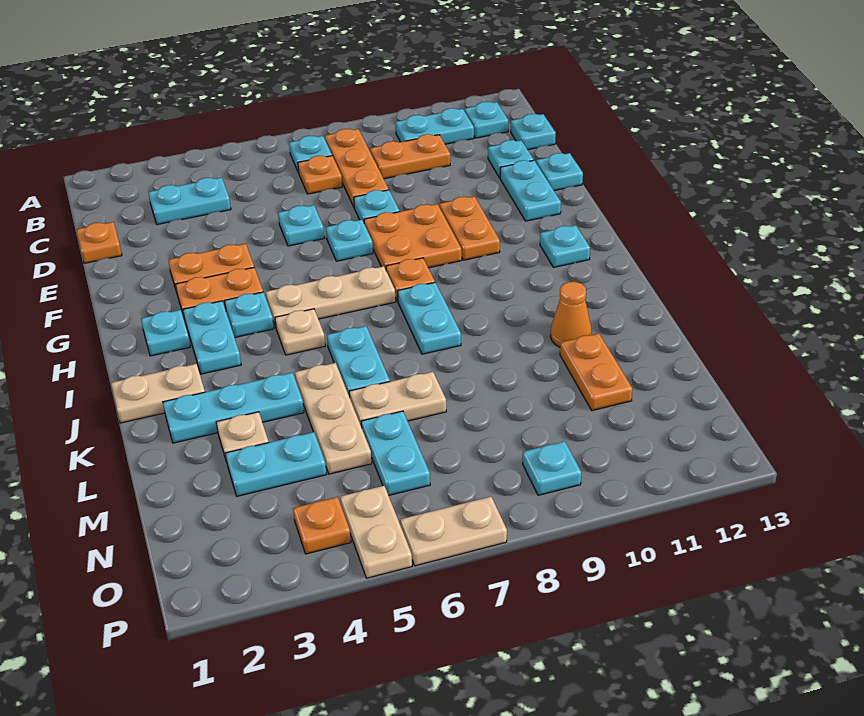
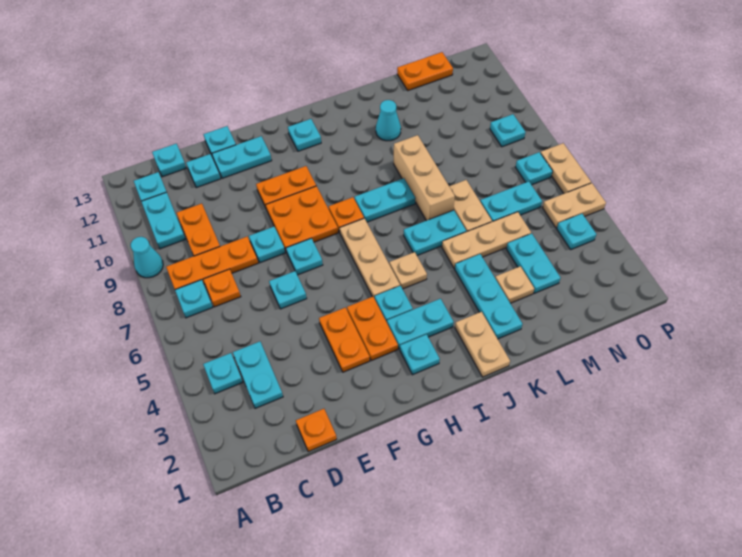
none -> cyan 1x1 cone [131,237,163,278]
none -> cyan 1x1 plate [203,353,243,394]
none -> tan 1x3 brick [394,135,455,221]
orange 1x1 cone [550,282,592,347] -> cyan 1x1 cone [376,100,401,141]
orange 1x2 plate [560,333,633,411] -> orange 1x2 plate moved to [397,52,453,91]
orange 1x1 plate [293,497,351,554] -> cyan 1x1 plate [557,214,596,249]
none -> cyan 1x1 plate [516,152,553,185]

